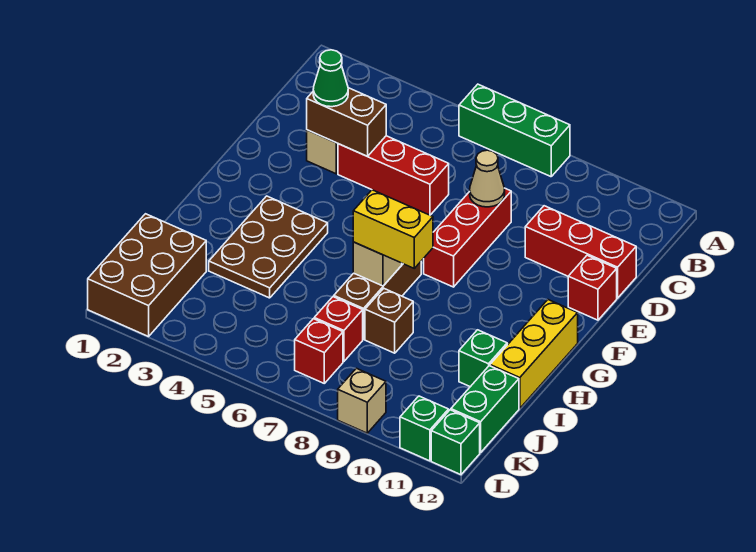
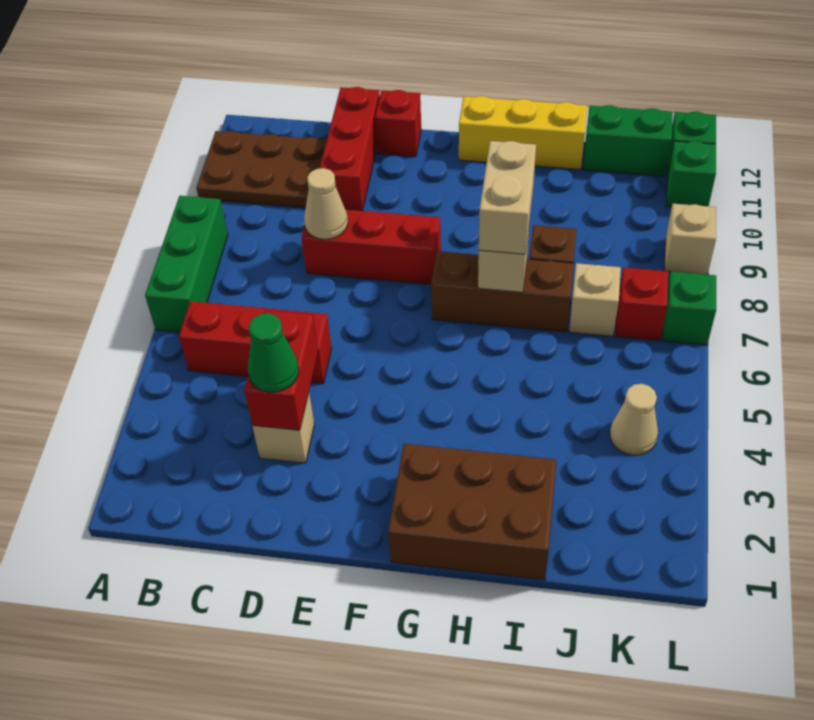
brown 1x2 brick [307,88,386,156] -> red 1x2 brick [244,310,318,430]
red 1x3 brick [338,136,449,215] -> red 1x3 brick turned to [179,301,332,384]
brown 2x3 plate [209,196,328,298] -> brown 2x3 plate moved to [197,131,327,208]
yellow 1x2 brick [353,190,433,268] -> tan 1x2 brick [479,141,536,254]
green 1x1 brick [459,330,507,387] -> green 1x1 brick moved to [662,272,716,345]
brown 2x3 brick [88,214,206,337] -> brown 2x3 brick moved to [388,444,557,580]
red 1x1 brick [314,297,363,361] -> tan 1x1 brick [569,263,621,336]
none -> tan 1x1 cone [610,384,658,455]

